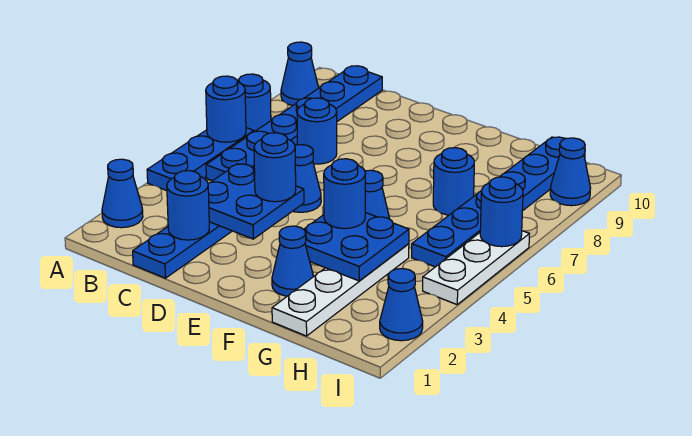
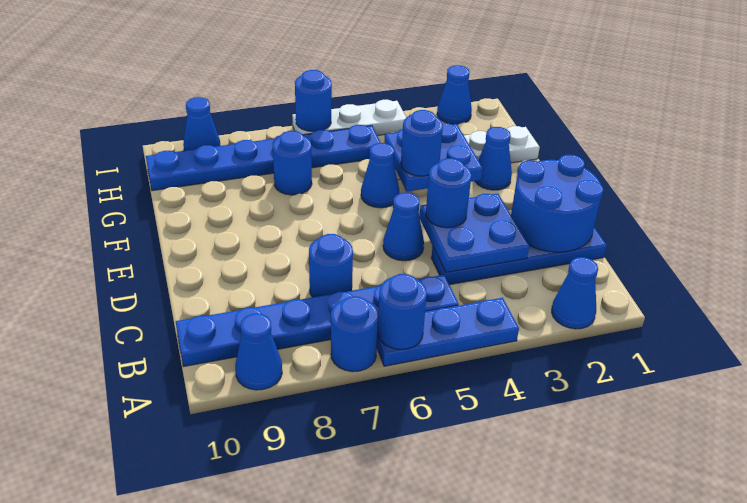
blue 1x1 round brick [167,171,209,240] -> blue 2x2 round brick [511,155,603,252]

